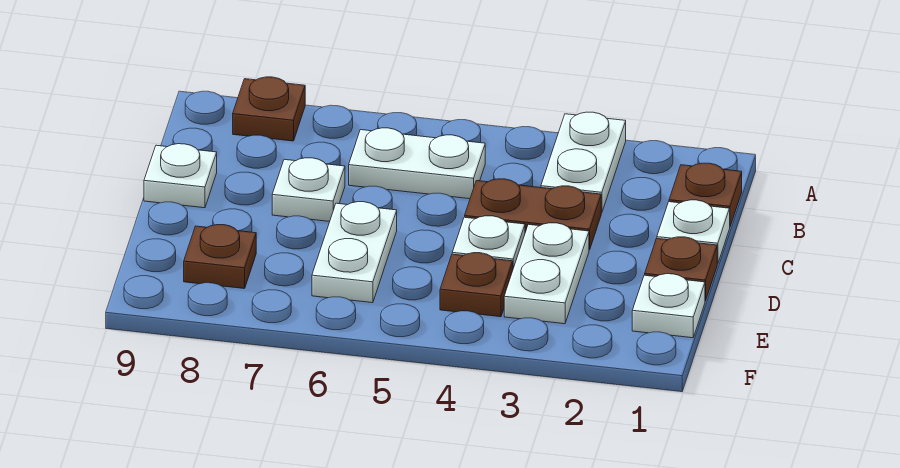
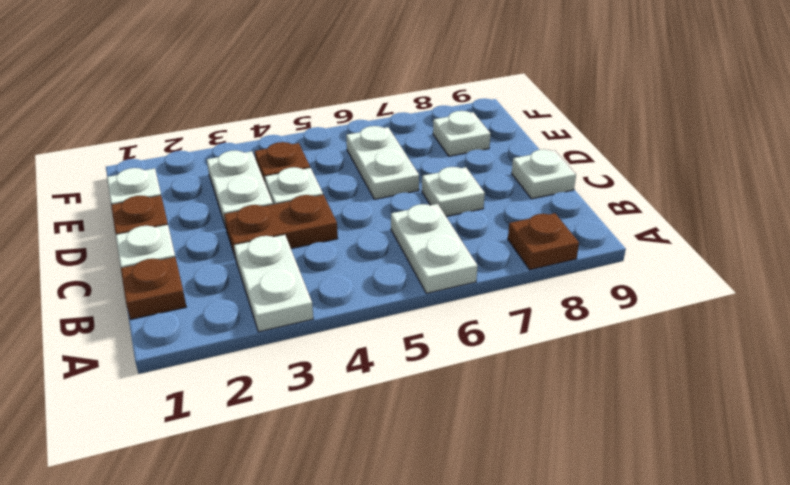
white 1x2 plate [349,128,485,199] -> white 1x2 plate turned to [391,204,477,293]
brown 1x1 plate [184,225,256,289] -> white 1x1 plate [433,111,491,156]

